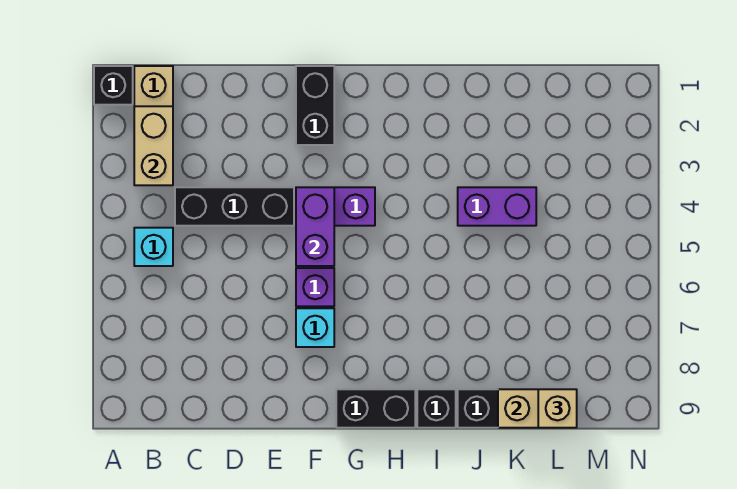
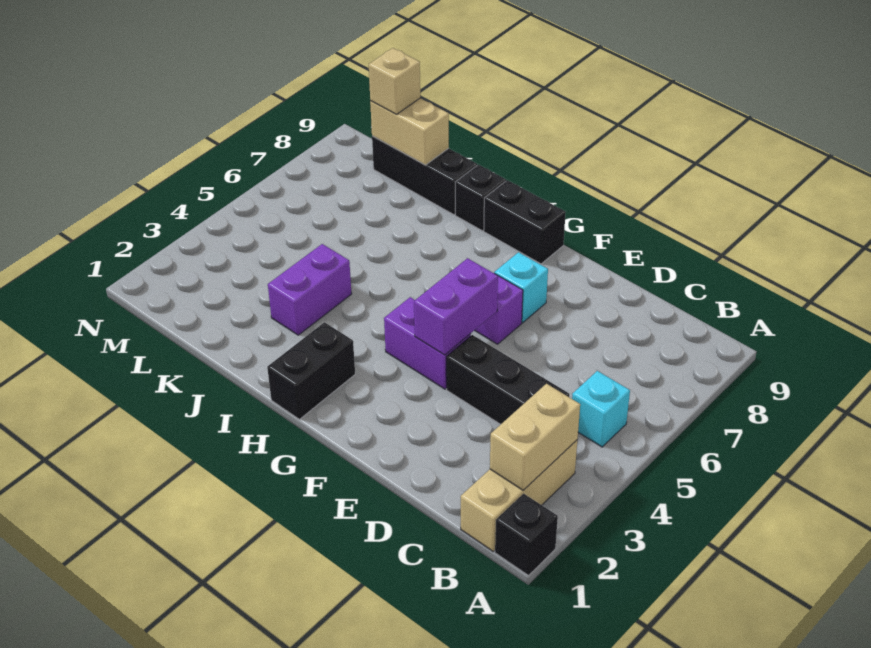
black 1x2 brick [296,66,334,145] -> black 1x2 brick moved to [267,322,355,419]
purple 1x2 brick [458,187,536,226] -> purple 1x2 brick turned to [268,244,352,335]

